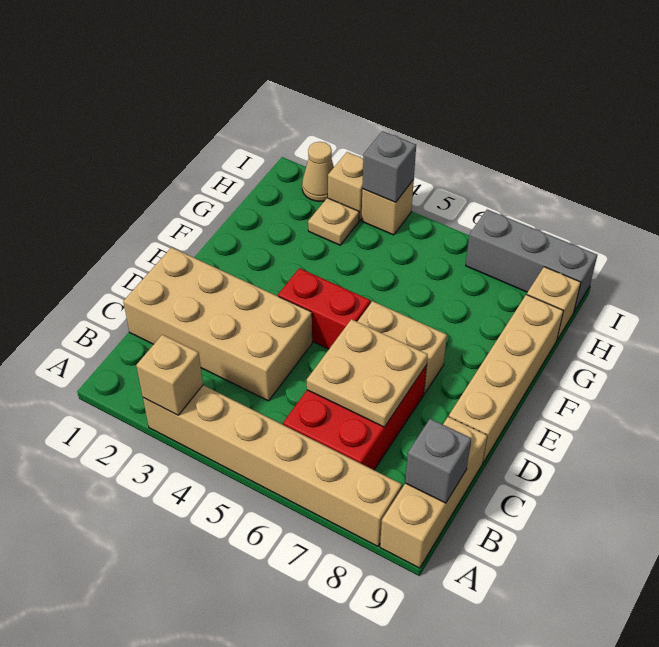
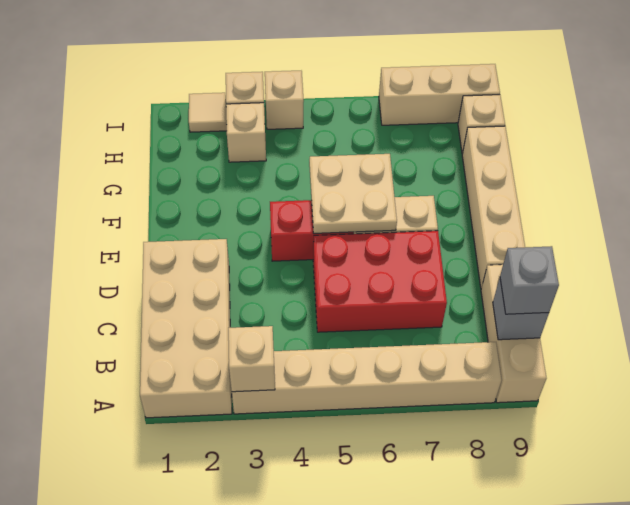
red 2x3 brick [283,365,427,470] -> red 2x3 brick turned to [313,231,447,332]
tan 2x4 brick [123,247,312,401] -> tan 2x4 brick turned to [140,239,232,418]
tan 2x2 plate [307,319,428,427] -> tan 2x2 plate moved to [309,154,397,233]
tan 1x1 plate [308,198,359,245] -> tan 1x1 brick [226,103,266,162]
tan 1x1 cone [302,142,334,201] -> tan 1x1 tile [189,93,227,132]
grey 1x1 brick [362,131,416,202] -> grey 1x1 brick moved to [500,246,559,314]
grey 1x3 brick [466,210,597,311] -> tan 1x3 brick [379,64,500,125]

